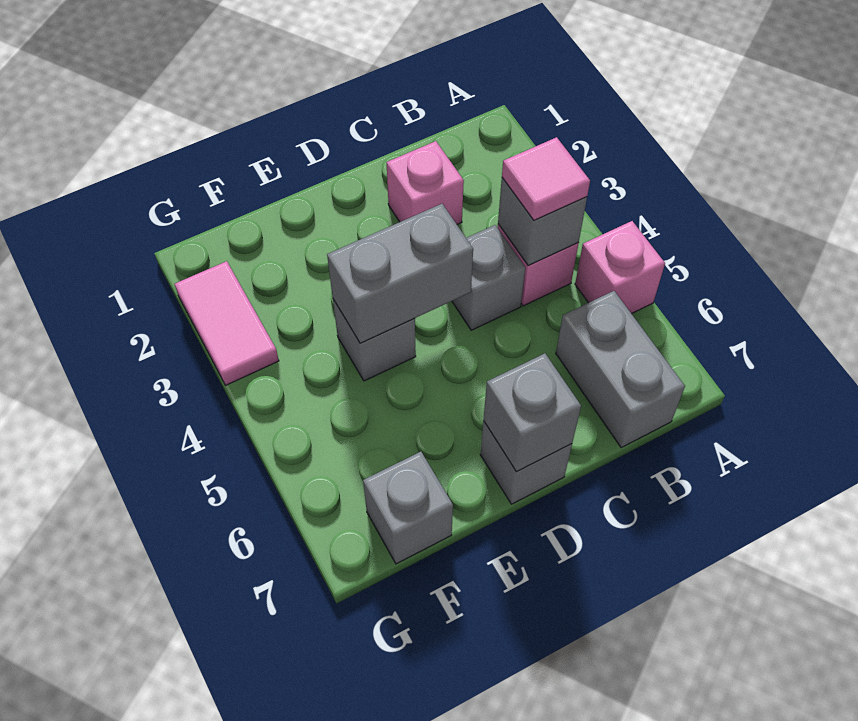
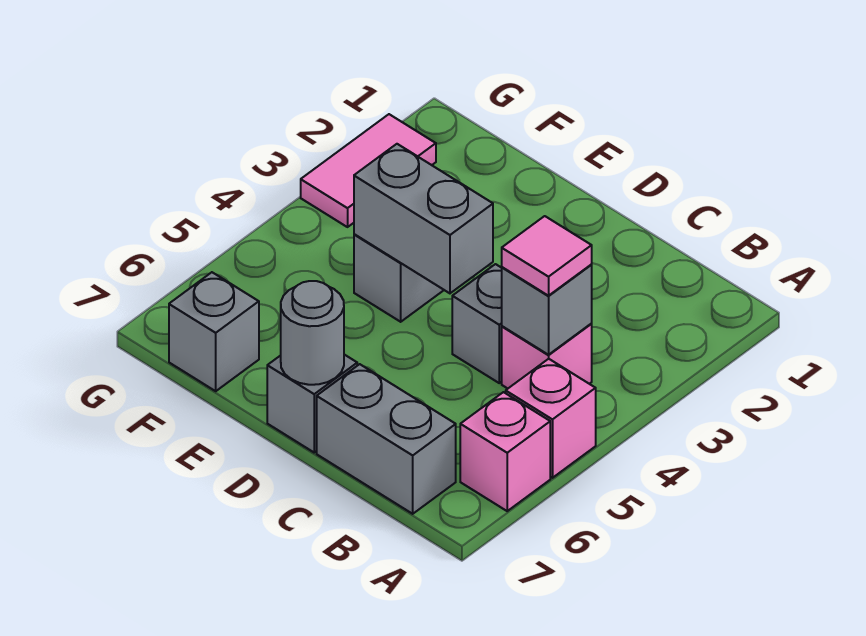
grey 1x2 brick [556,291,685,447] -> grey 1x2 brick turned to [317,364,456,514]
pink 1x1 brick [386,141,464,224] -> pink 1x1 brick moved to [460,392,550,511]
grey 1x1 brick [484,353,581,472] -> grey 1x1 round brick [281,281,344,385]

